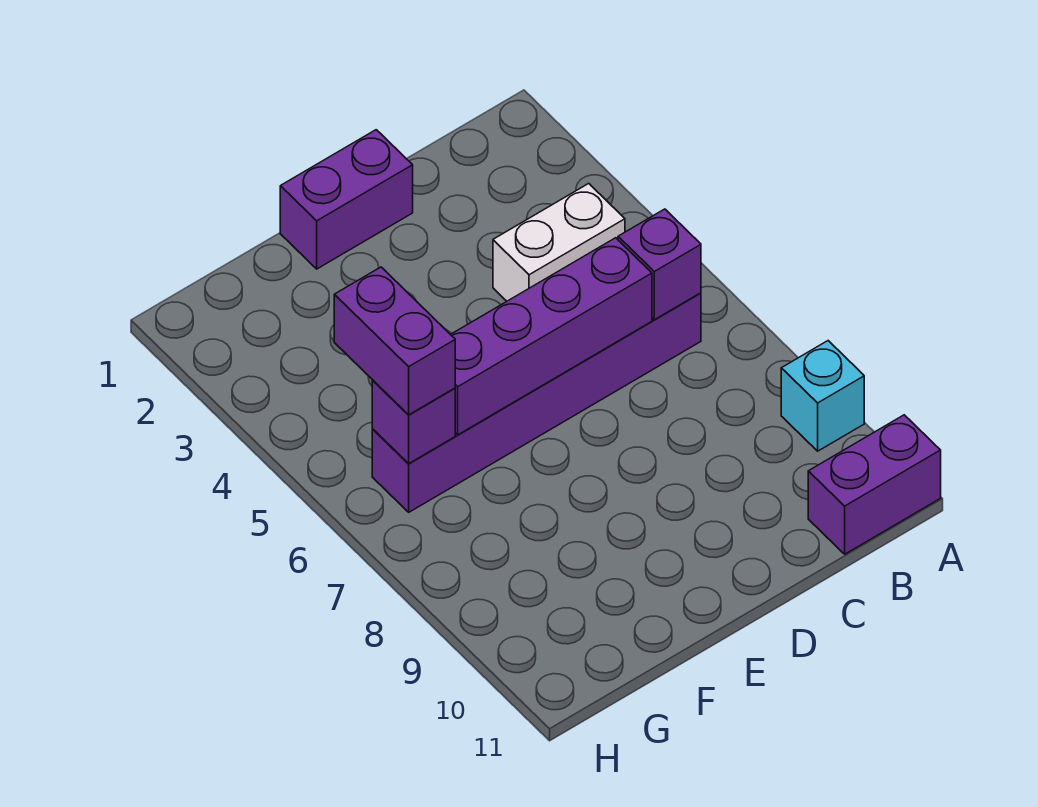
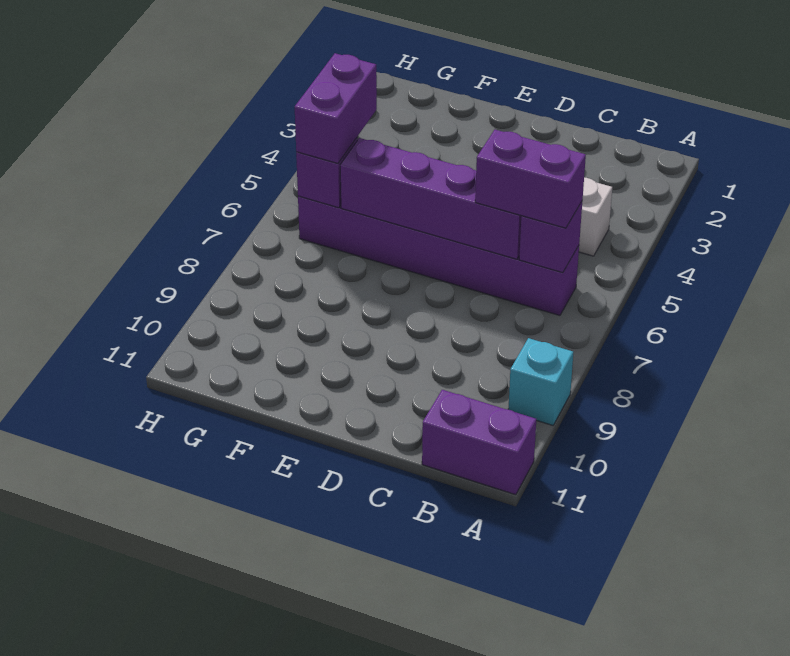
purple 1x2 brick [280,130,413,269] -> purple 1x2 brick moved to [475,130,586,228]

